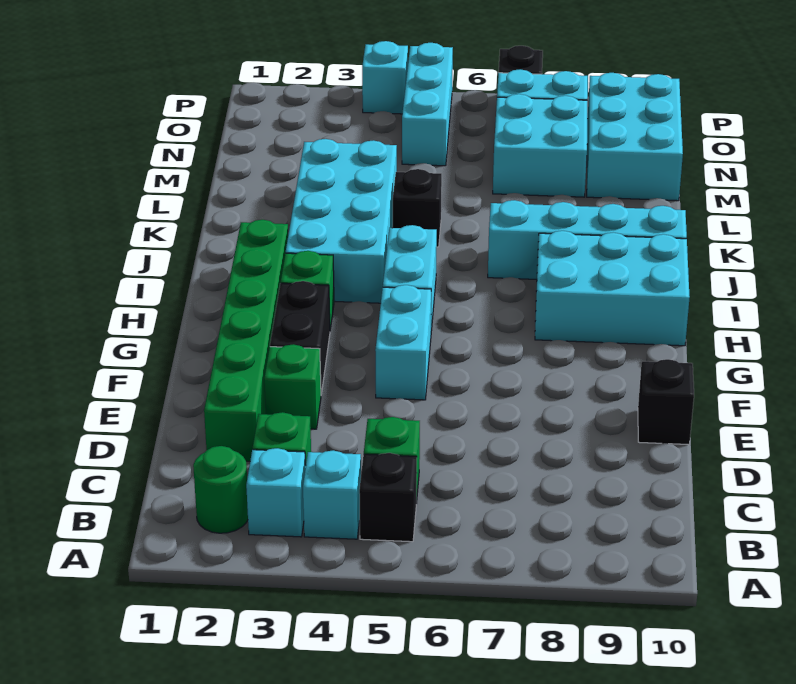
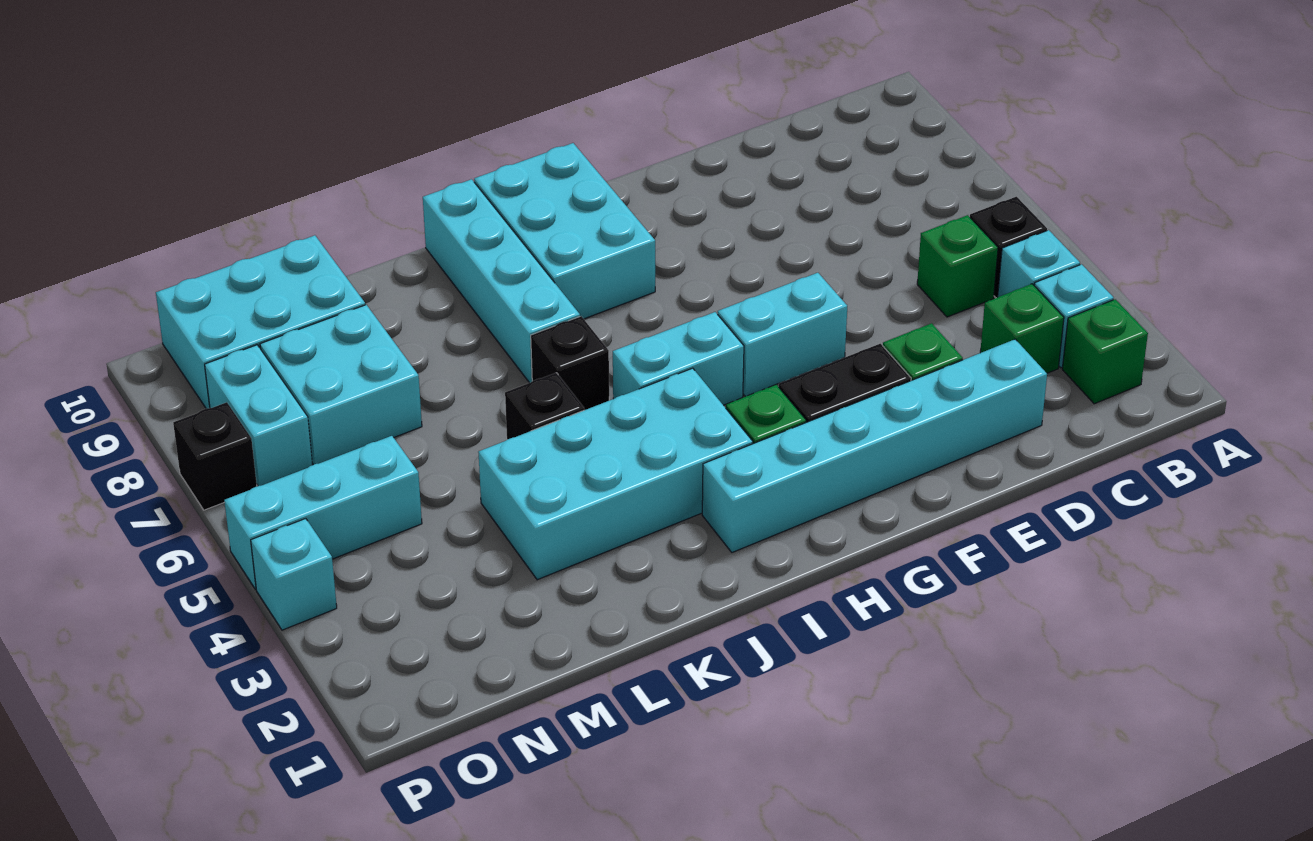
green 1x1 round brick [193,446,248,533] -> green 1x1 brick [1062,299,1148,404]
green 1x6 brick [204,220,288,461] -> cyan 1x6 brick [702,339,1047,552]
black 1x1 brick [638,359,694,445] -> black 1x1 brick moved to [531,316,609,410]

